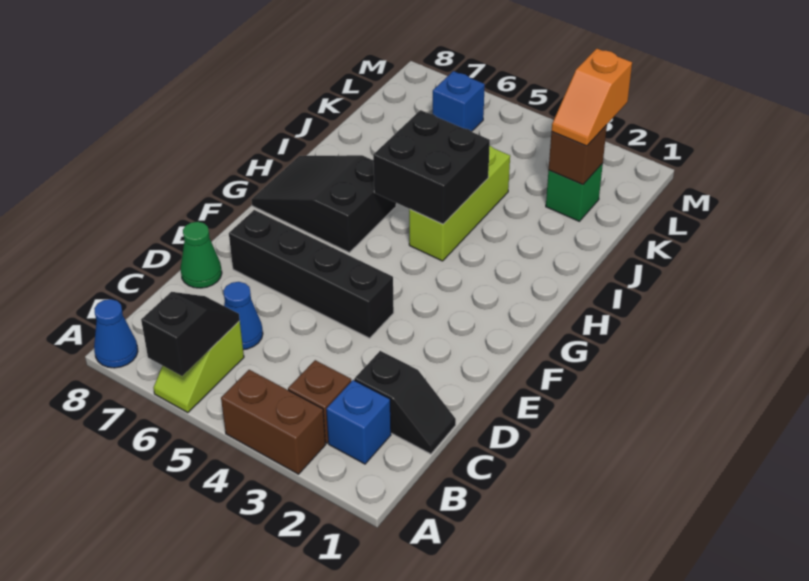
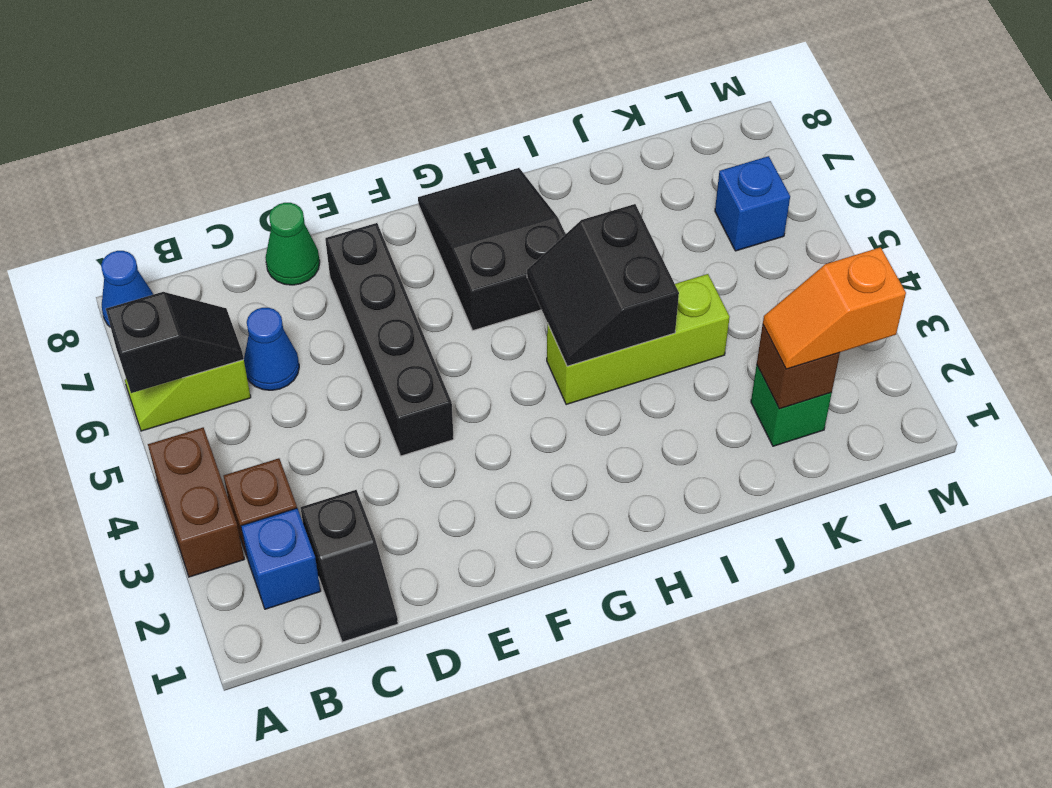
black 2x2 brick [373,110,490,224] -> black 2x2 slope [527,204,679,366]

